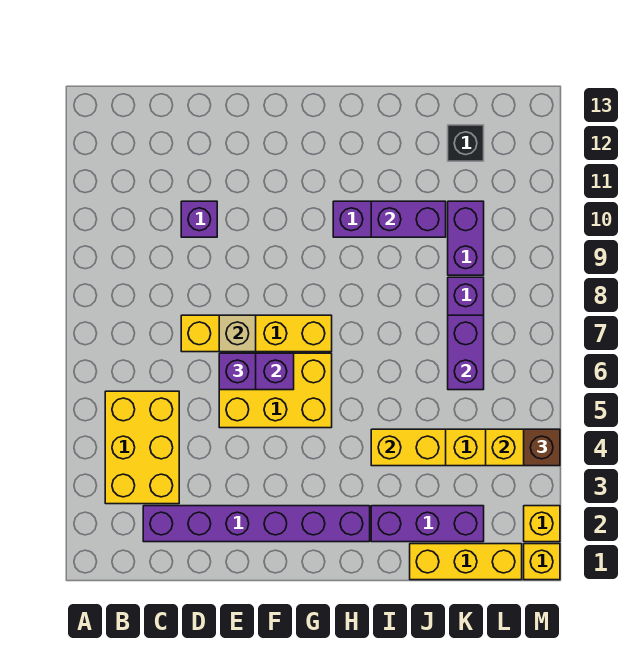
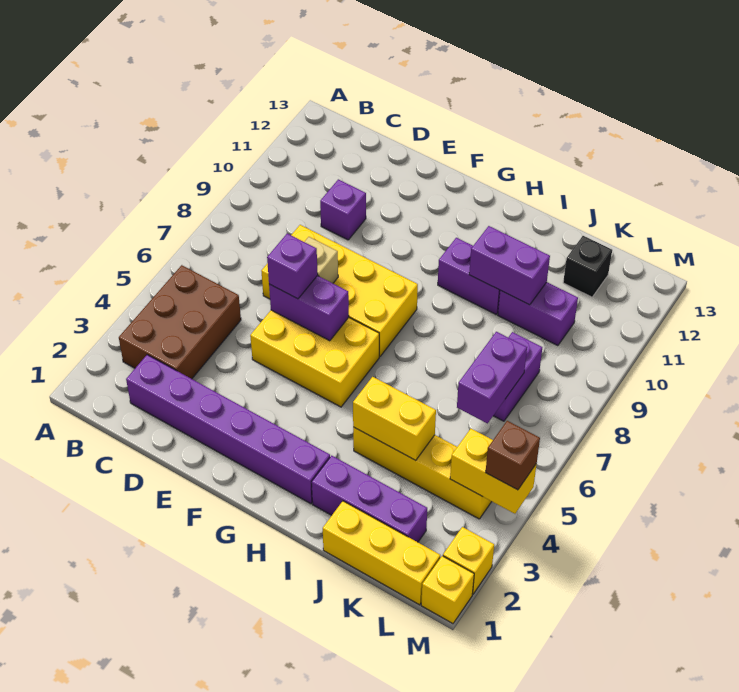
yellow 2x3 brick [105,391,179,504] -> brown 2x3 brick [119,265,241,379]
yellow 1x4 brick [181,315,332,352] -> yellow 2x4 brick [262,225,418,356]
purple 1x2 brick [448,201,484,275] -> purple 1x2 brick turned to [498,282,578,346]

